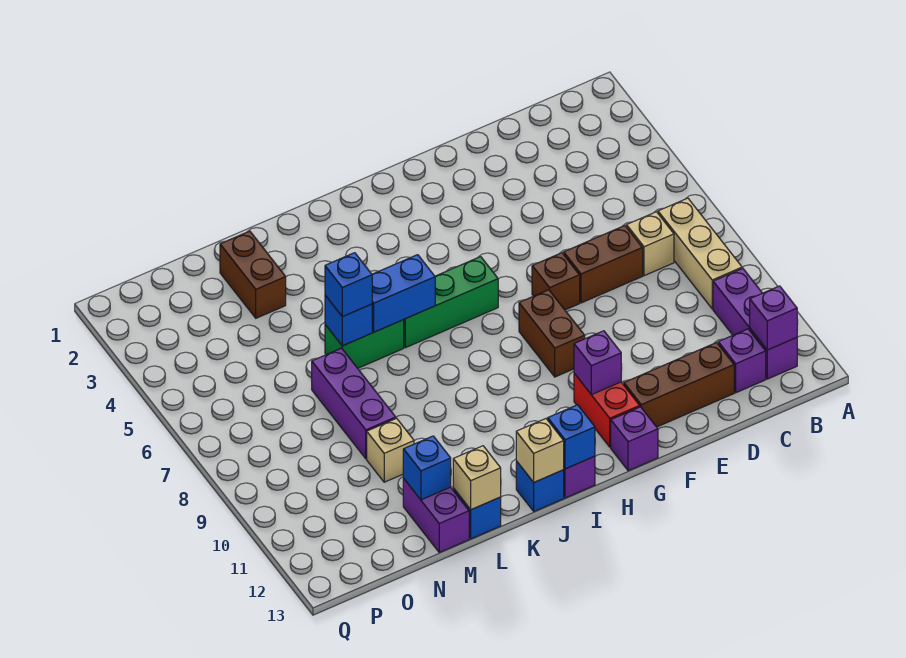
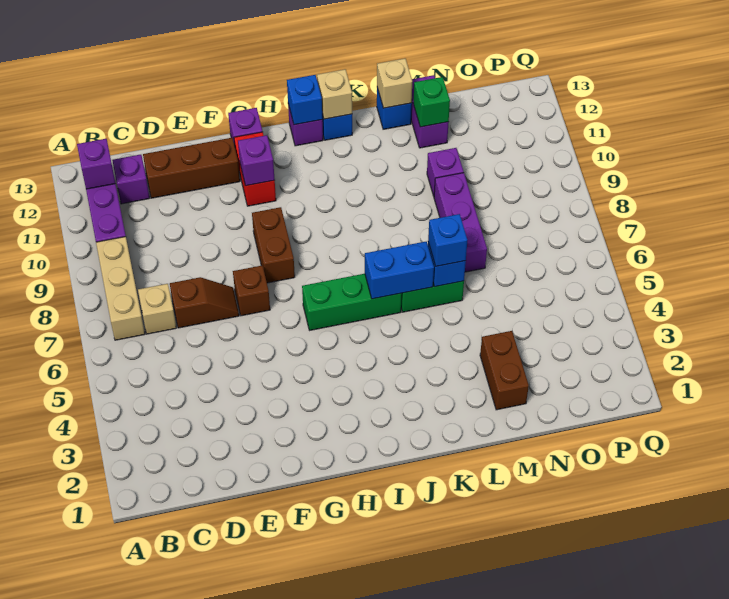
brown 1x2 brick [564,226,643,303] -> brown 1x2 slope [170,277,239,328]
tan 1x1 brick [367,418,414,482] -> purple 1x1 brick [427,148,464,196]
blue 1x1 brick [403,436,451,500] -> green 1x1 brick [413,77,450,127]

